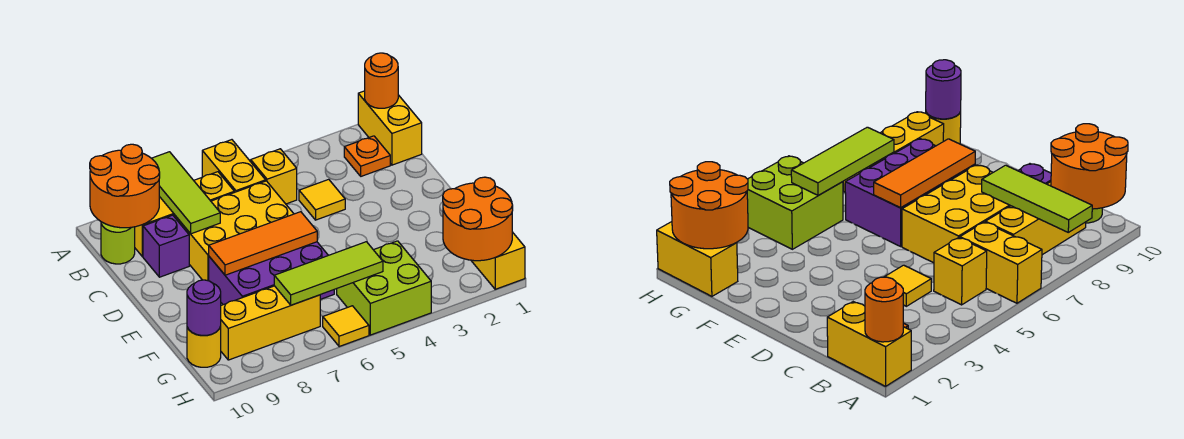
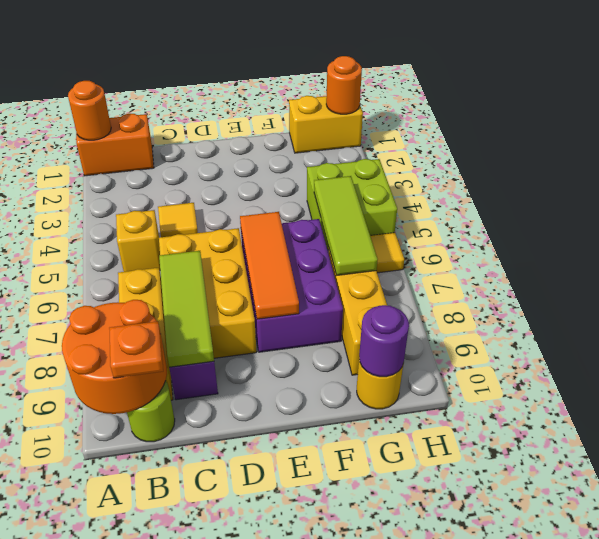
yellow 1x2 brick [358,91,422,165] -> orange 1x2 brick [76,114,154,176]
yellow 1x2 brick [202,140,266,192] -> none
lime 1x3 tile [152,152,220,234] -> lime 1x3 tile turned to [159,251,214,367]
orange 1x1 plate [344,136,390,176] -> orange 1x1 plate moved to [109,321,163,378]
orange 2x2 round brick [443,177,513,261] -> orange 1x1 round brick [326,56,362,114]

